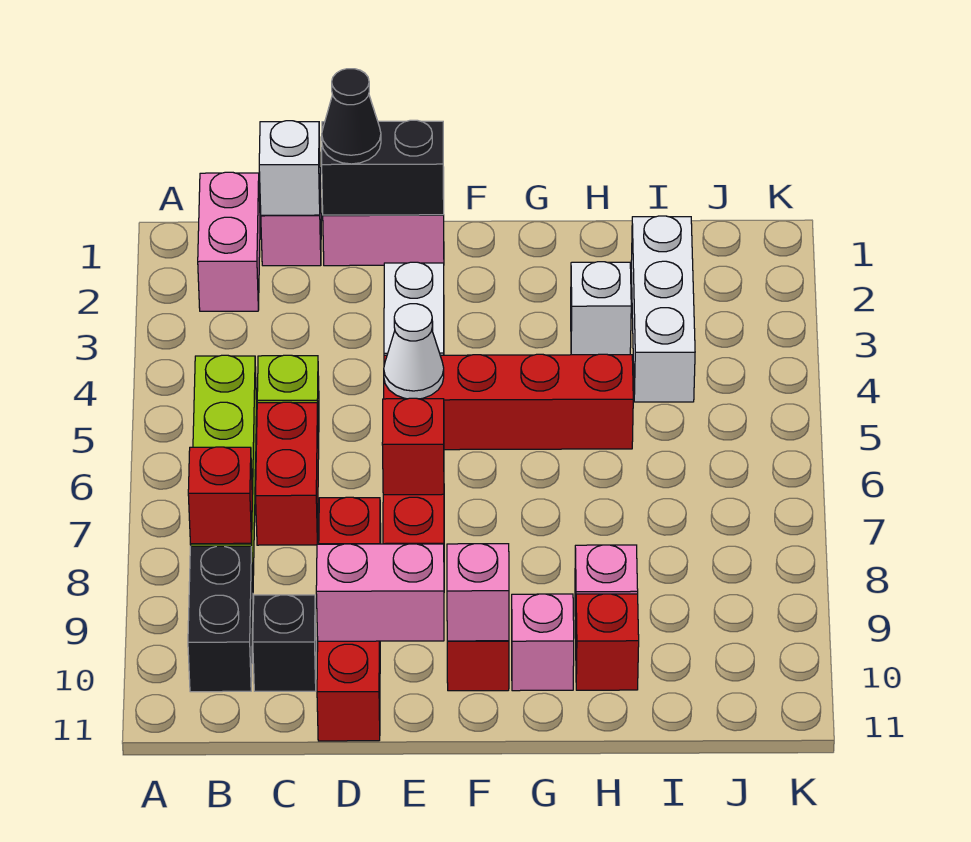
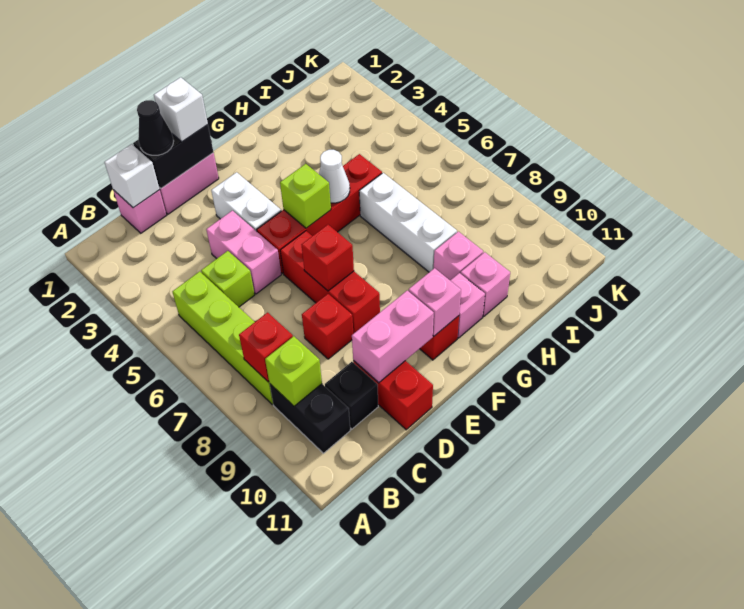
pink 1x2 brick [198,172,260,311] -> pink 1x2 brick moved to [206,211,281,294]
none -> lime 1x1 brick [265,336,322,406]
red 1x2 brick [256,402,319,545] -> none
white 1x1 cone [384,304,444,399] -> white 1x1 cone moved to [319,150,350,203]
none -> lime 1x1 brick [280,164,331,228]
white 1x1 brick [571,262,631,355] -> white 1x1 brick moved to [154,77,208,142]
red 1x1 brick [576,594,639,690] -> pink 1x1 brick [461,252,510,316]
white 1x3 brick [631,216,695,402] -> white 1x3 brick moved to [359,173,457,272]

